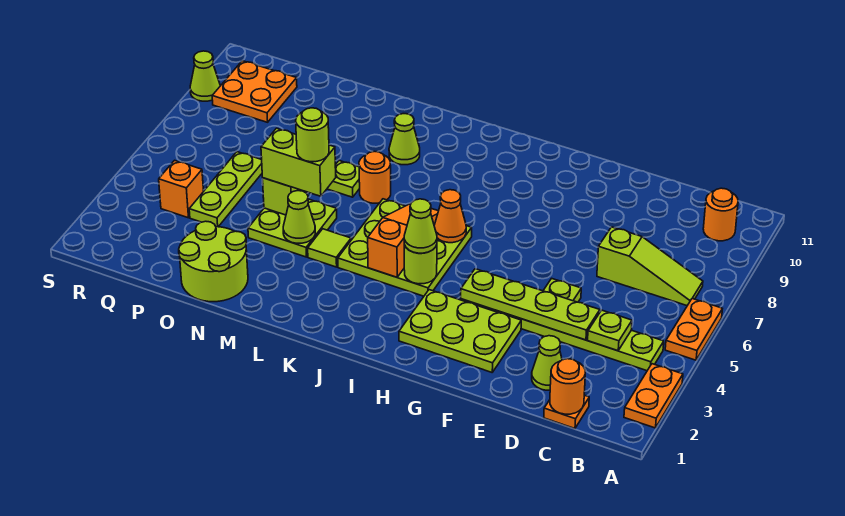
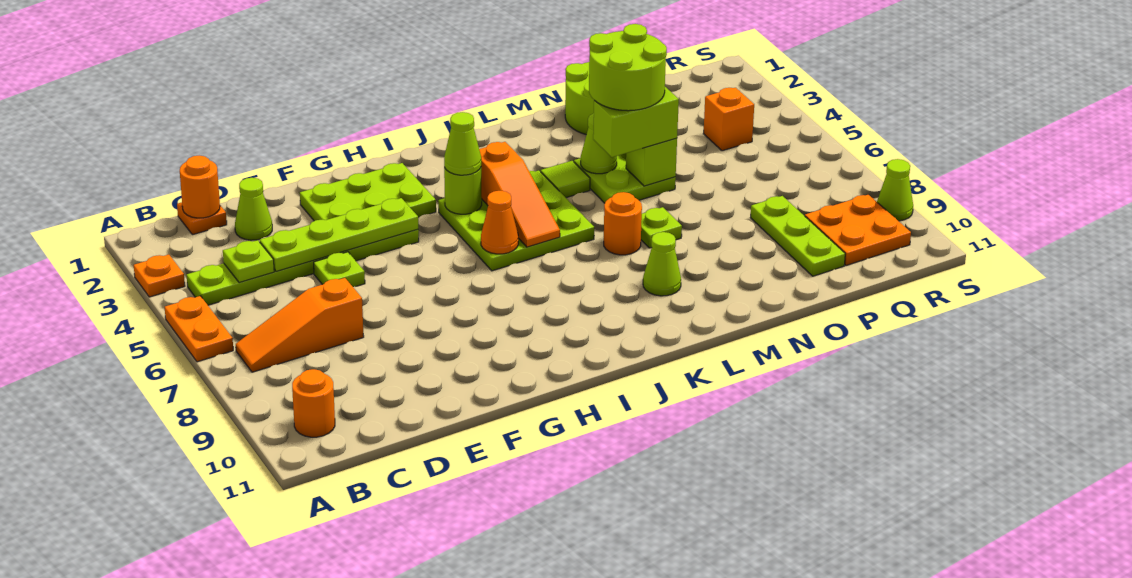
orange 1x2 plate [624,364,683,428] -> orange 1x1 plate [134,255,185,297]
lime 1x3 slope [597,227,703,306] -> orange 1x3 slope [236,278,364,372]
lime 1x1 round brick [296,108,329,162] -> lime 2x2 round brick [589,24,667,111]
lime 1x3 plate [189,152,262,227] -> lime 1x3 plate moved to [751,196,845,276]

